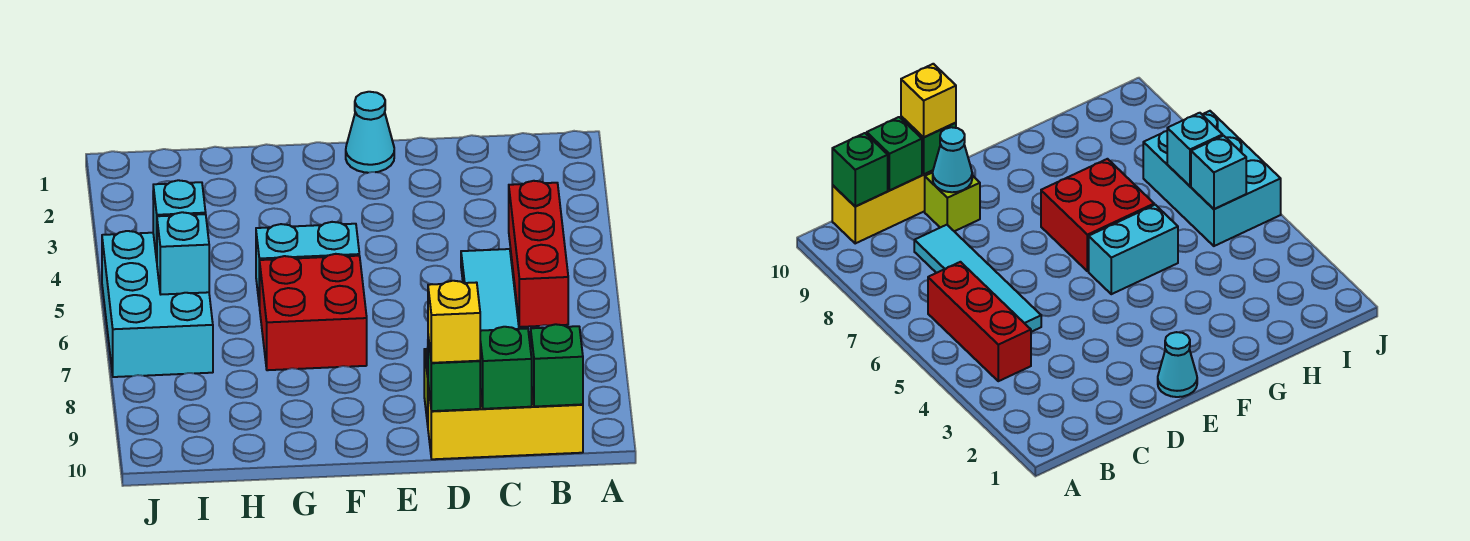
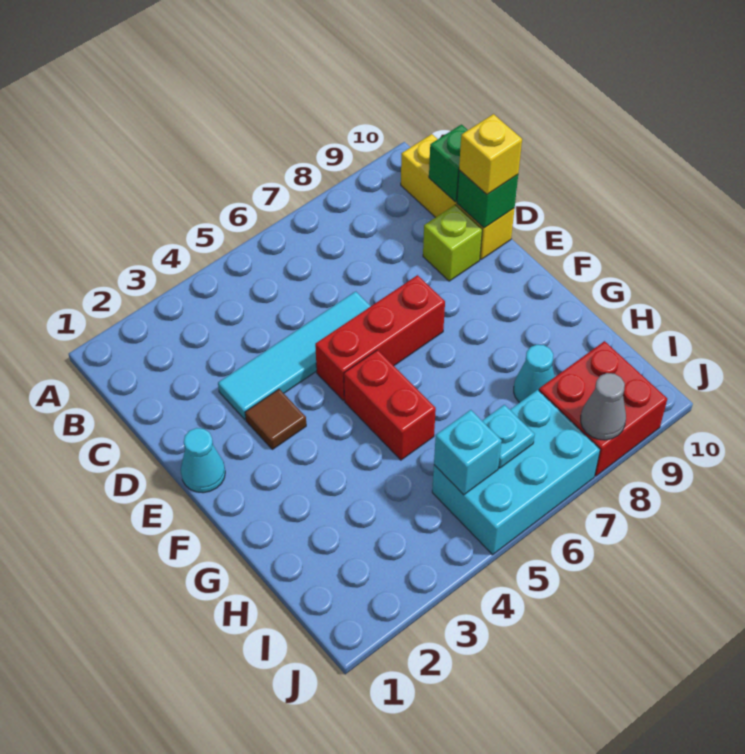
red 1x3 brick [509,181,568,327] -> red 1x3 brick moved to [315,275,445,400]
green 1x1 brick [530,324,583,407] -> none
cyan 1x4 tile [461,249,519,331] -> cyan 1x4 tile moved to [218,291,371,419]
cyan 1x1 cone [933,127,972,192] -> cyan 1x1 cone moved to [514,345,555,403]
none -> brown 1x1 tile [245,389,306,449]
cyan 1x2 brick [256,222,359,306] -> red 1x2 brick [344,350,436,460]
red 2x2 brick [260,254,367,370] -> red 2x2 brick moved to [539,341,667,476]
cyan 1x1 brick [157,212,209,294] -> cyan 1x1 plate [482,405,535,468]
none -> grey 1x1 cone [581,373,626,440]

